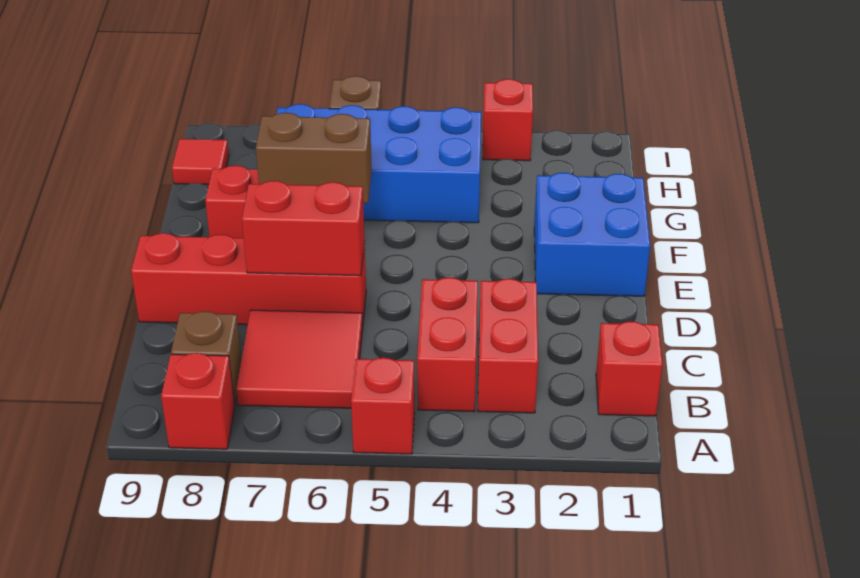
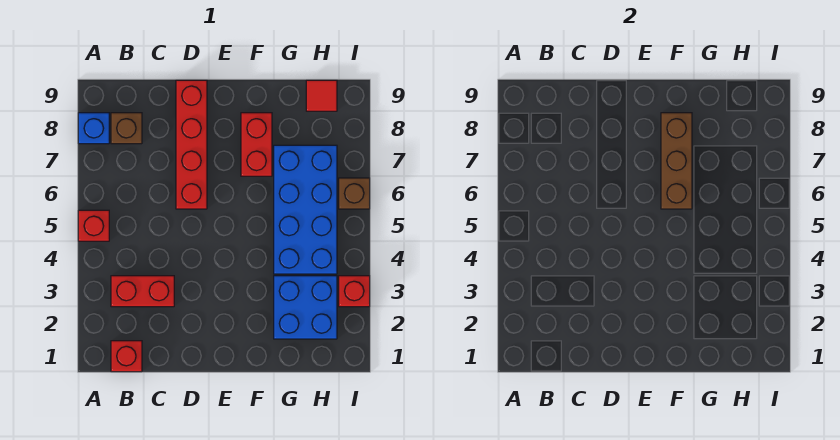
red 1x1 brick [161,353,235,449] -> blue 1x1 brick [78,113,109,144]
red 1x2 brick [417,277,478,412] -> none
red 2x2 tile [236,310,363,408] -> none
red 1x2 brick [242,181,365,276] -> none
blue 2x2 brick [534,173,650,296] -> blue 2x2 brick moved to [274,276,337,339]
brown 1x2 brick [256,113,372,203] -> brown 1x3 brick [661,113,692,209]

